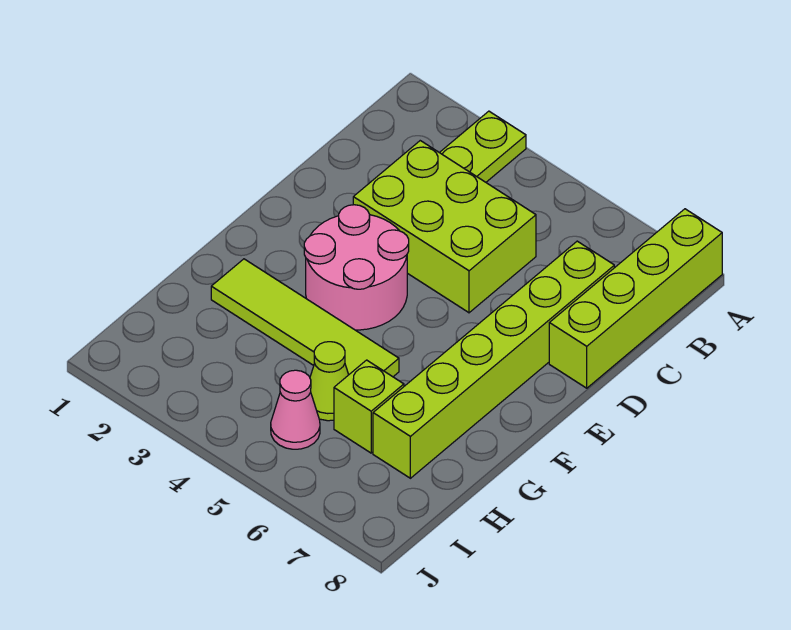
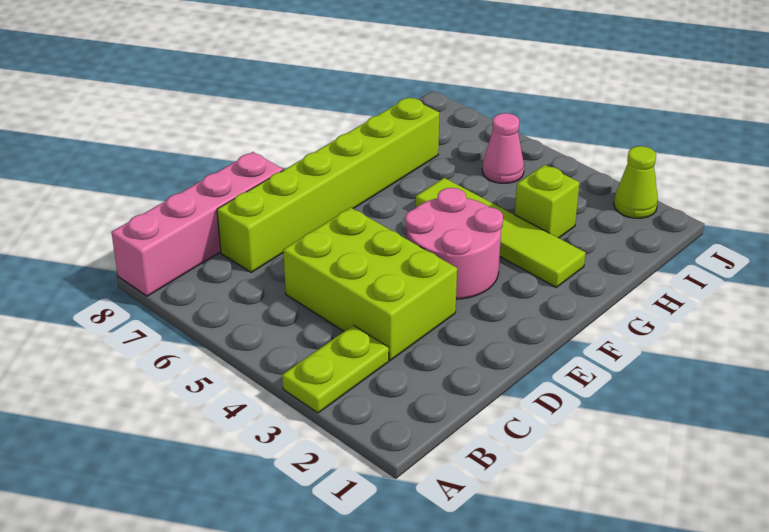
lime 1x4 brick [549,209,722,388] -> pink 1x4 brick [111,152,283,296]
lime 1x1 cone [310,342,349,421] -> lime 1x1 cone moved to [614,146,658,218]
lime 1x1 brick [334,360,404,453] -> lime 1x1 brick moved to [515,165,580,238]

